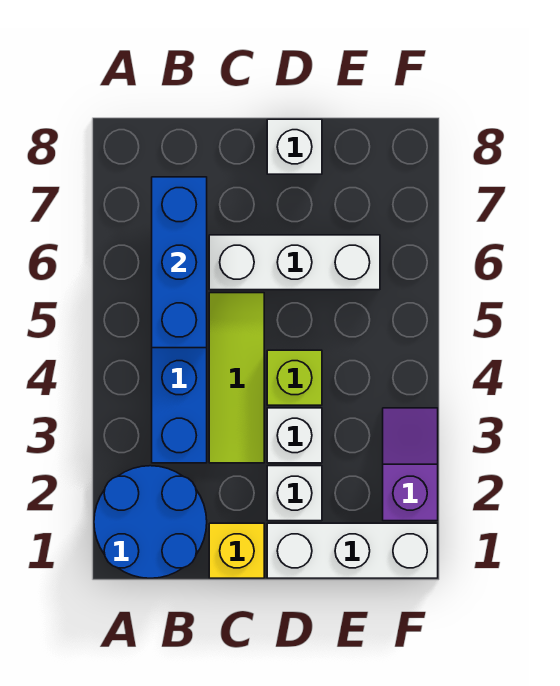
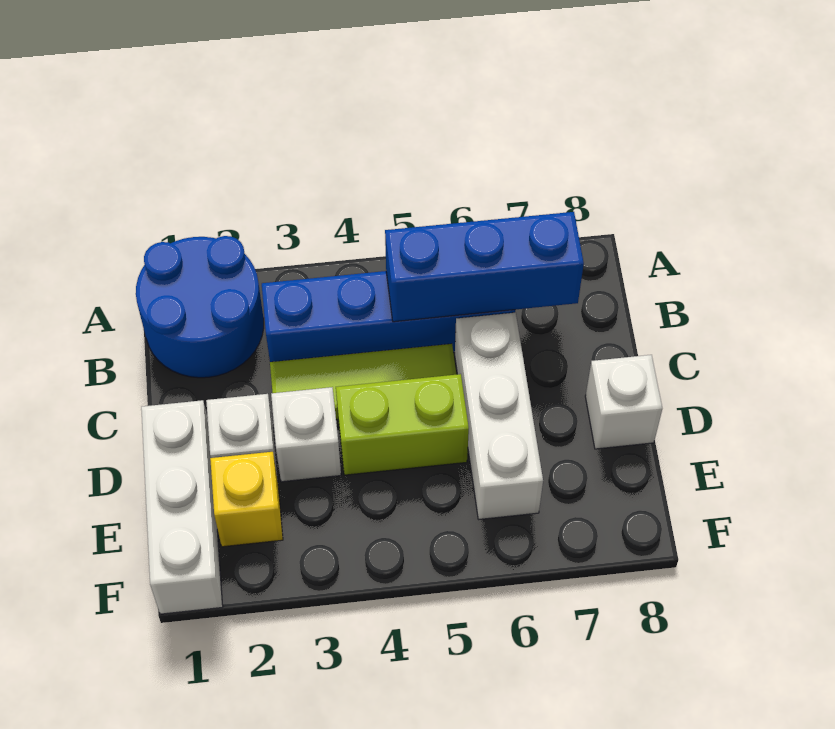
yellow 1x1 brick [209,523,264,578] -> yellow 1x1 brick moved to [210,452,283,547]
lime 1x1 brick [267,350,322,405] -> lime 1x2 brick [336,374,469,475]
purple 1x2 slope [383,408,438,521] -> none

